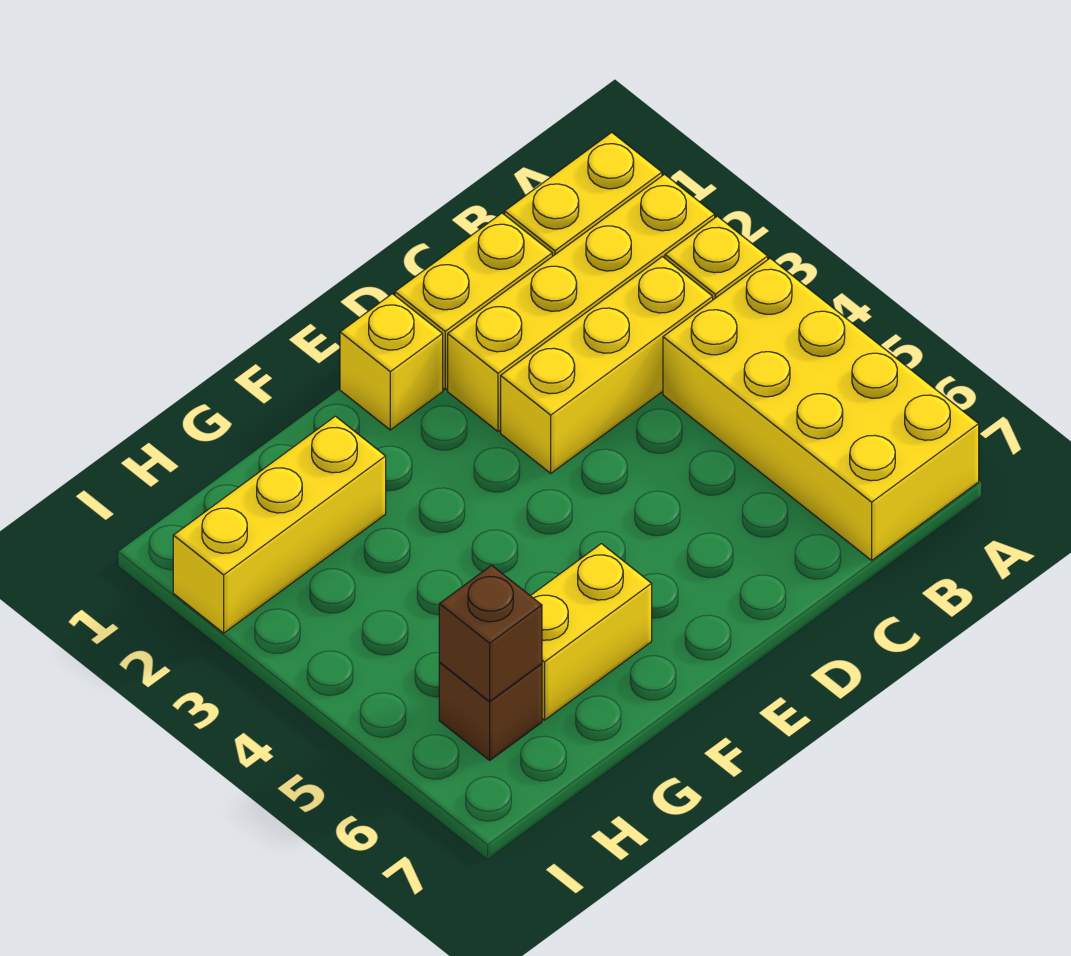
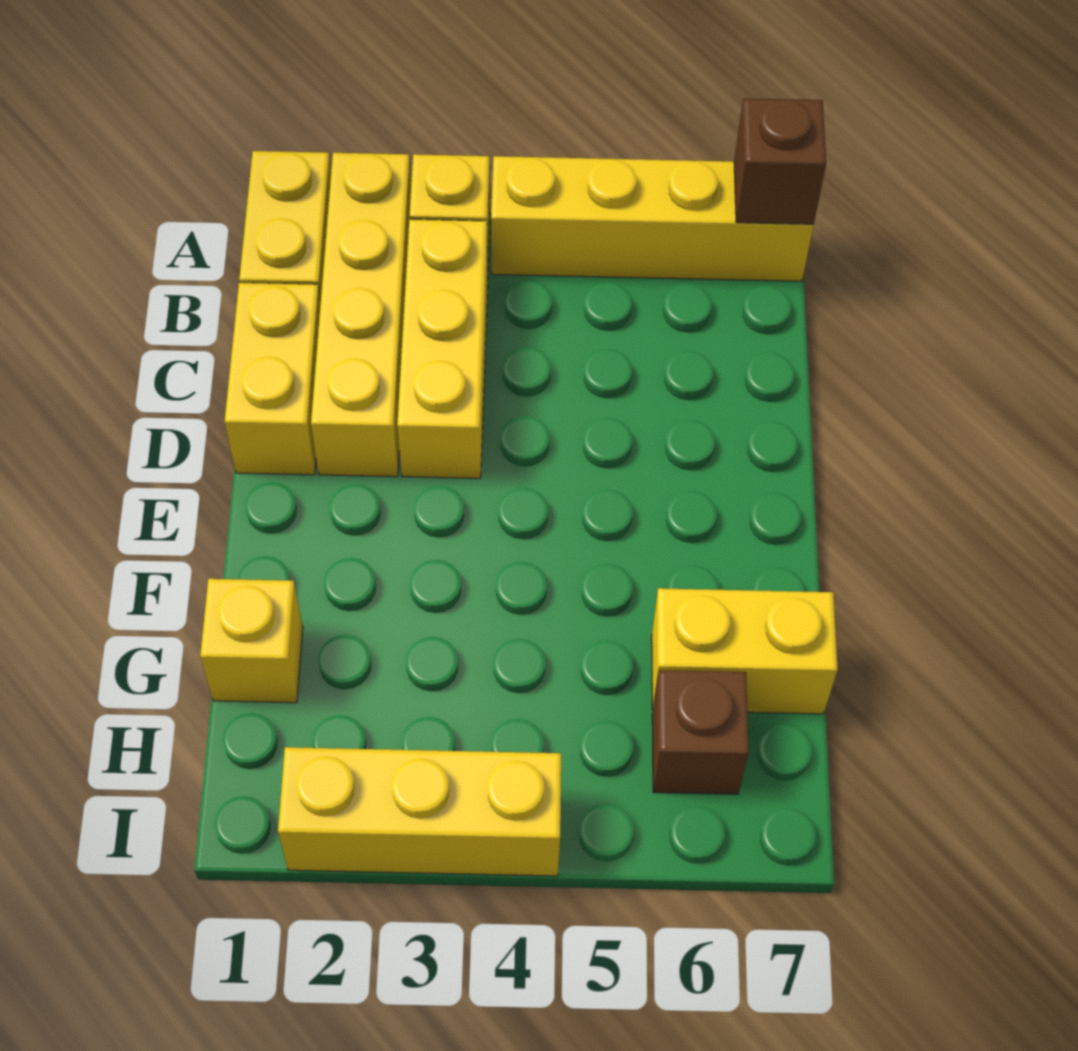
yellow 2x4 brick [663,258,979,560] -> yellow 1x4 brick [491,156,814,281]
yellow 1x1 brick [340,294,443,430] -> yellow 1x1 brick moved to [200,579,303,703]
yellow 1x2 brick [531,544,652,720] -> yellow 1x2 brick turned to [652,588,838,714]
yellow 1x3 brick [173,416,386,633] -> yellow 1x3 brick turned to [278,747,561,876]
brown 1x1 brick [439,565,542,701] -> brown 1x1 brick moved to [734,98,826,224]

